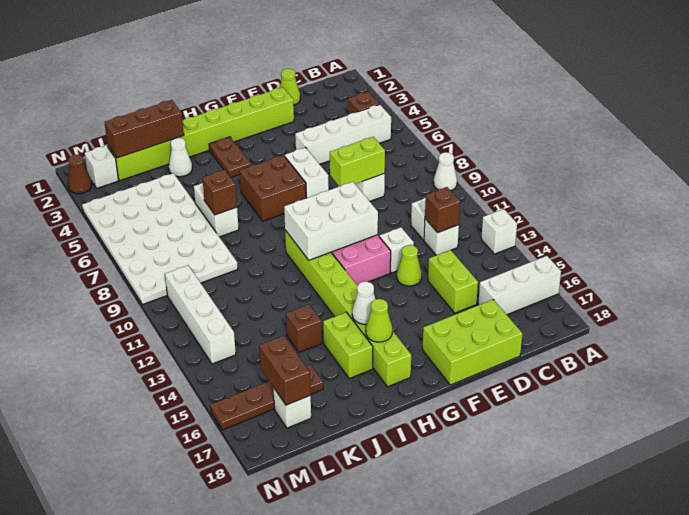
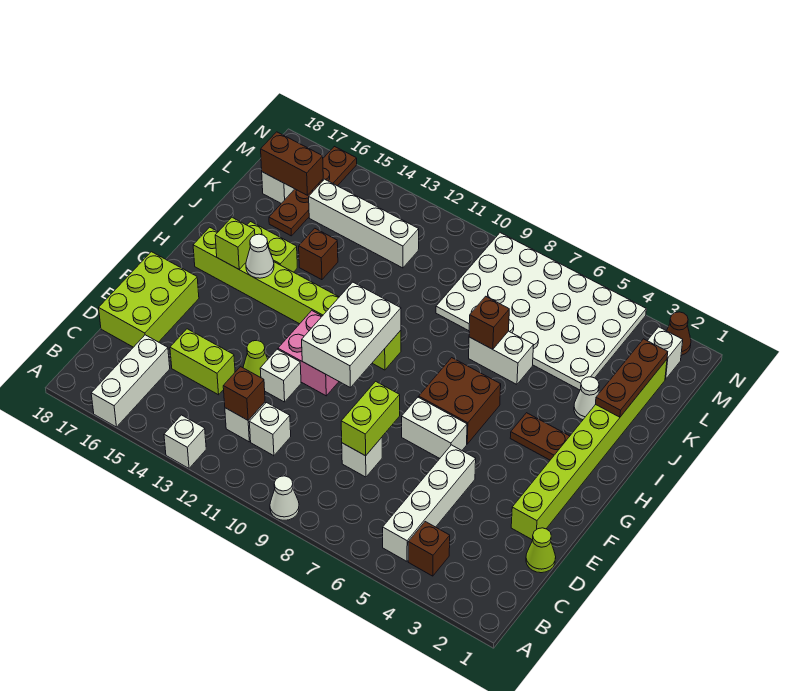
lime 1x1 cone [366,299,392,342] -> lime 1x1 brick [215,217,255,269]
brown 1x3 brick [104,100,184,158] -> brown 1x3 plate [596,339,668,417]
white 1x4 brick [165,265,236,364] -> white 1x4 brick moved to [309,179,419,268]

